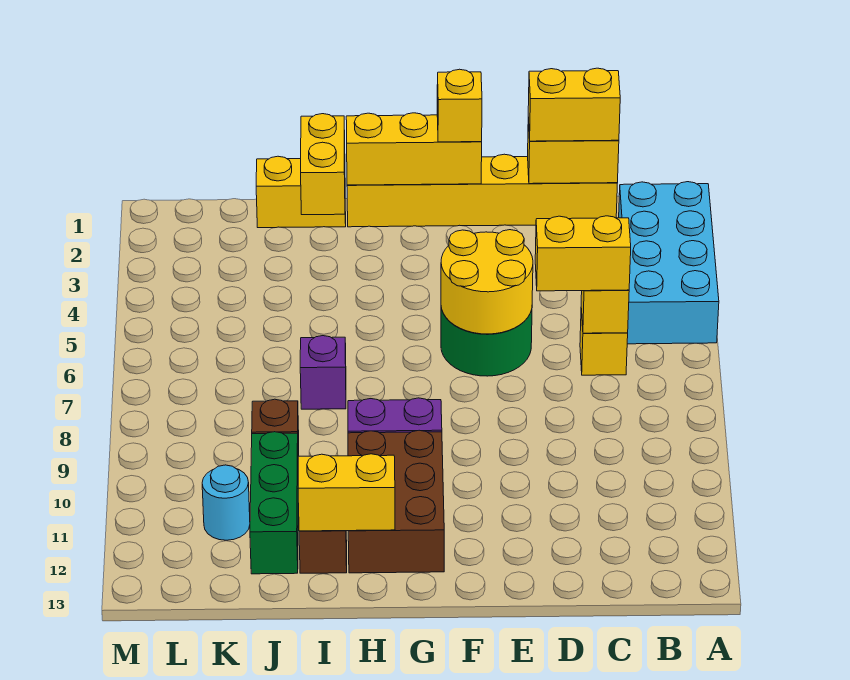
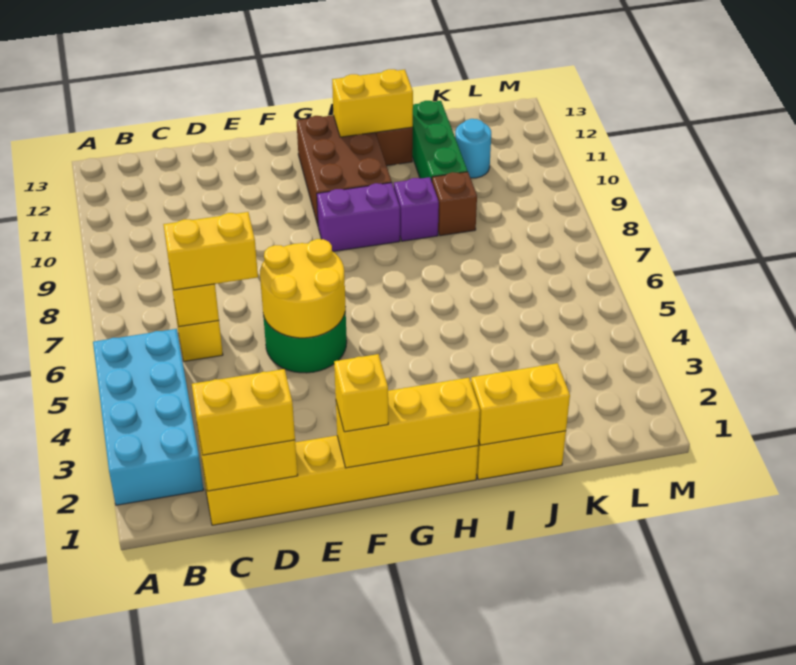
yellow 1x2 brick [301,114,345,215] -> yellow 1x2 brick turned to [471,363,570,445]
purple 1x1 brick [300,336,346,409] -> purple 1x1 brick moved to [394,177,439,241]

